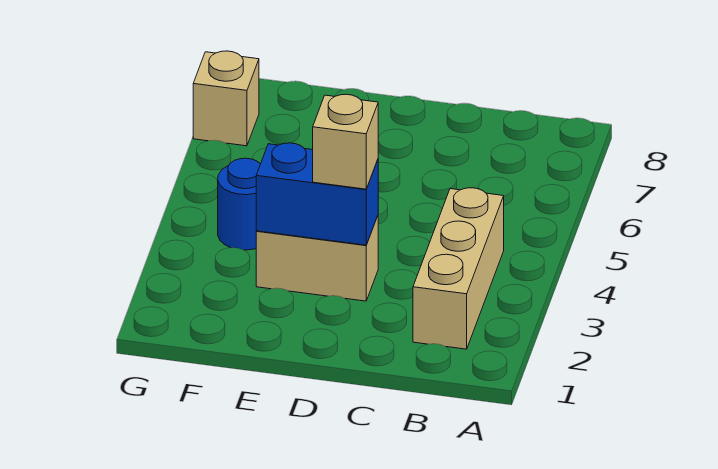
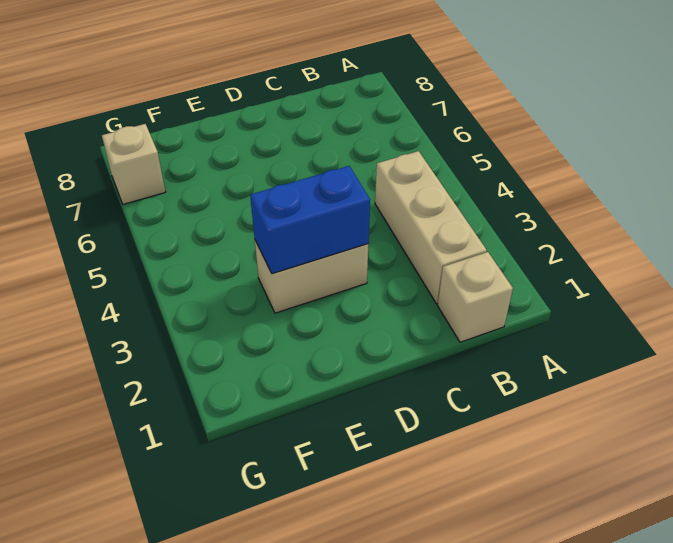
tan 1x1 brick [313,94,378,189] -> tan 1x1 brick moved to [438,252,513,342]
blue 1x1 round brick [218,158,260,250] -> none

